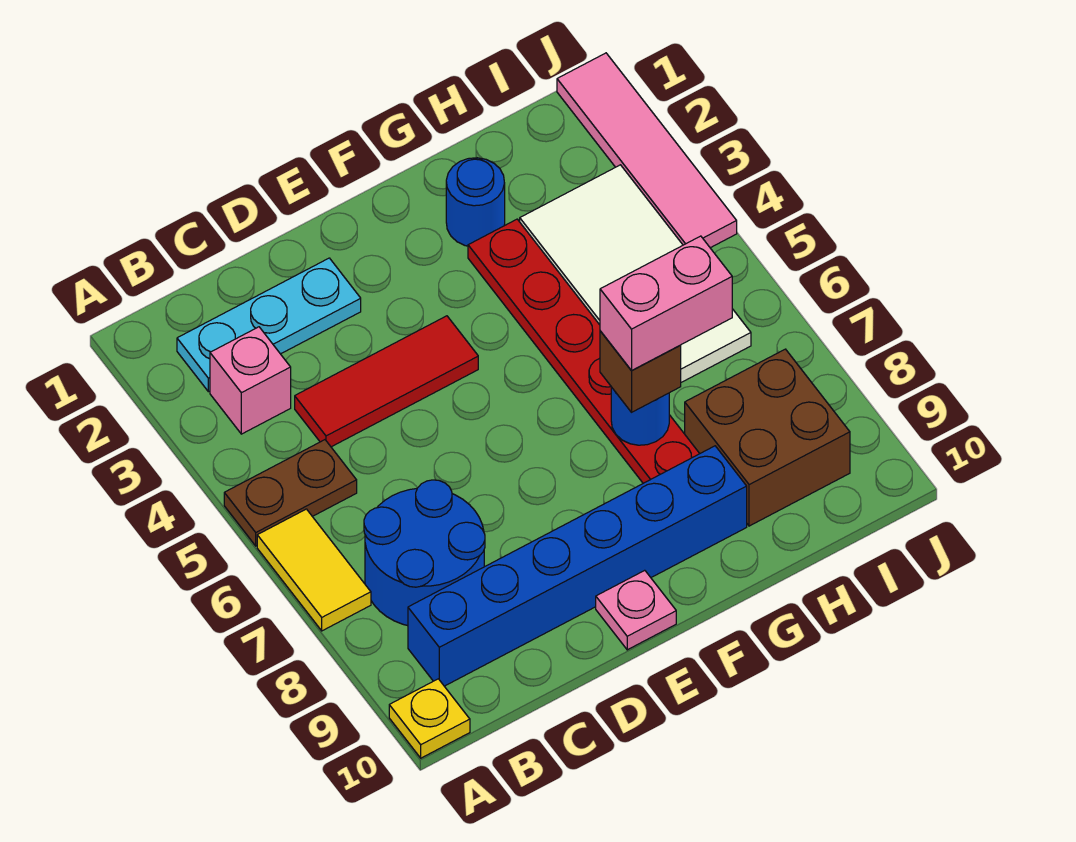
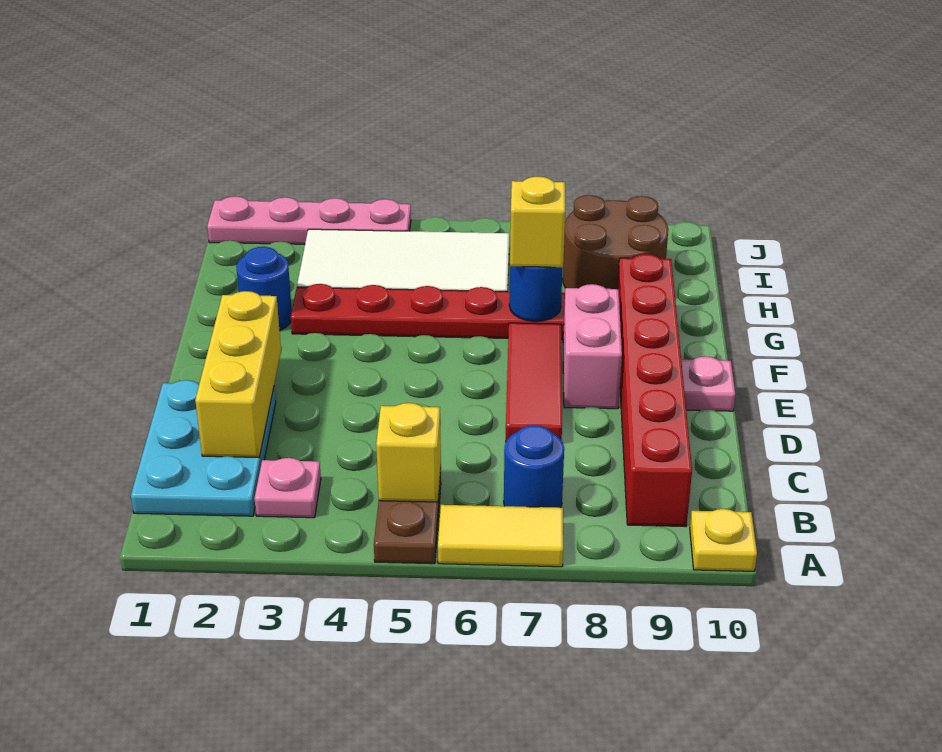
cyan 1x3 plate [177,258,361,392] -> cyan 2x3 plate [131,380,276,516]
pink 1x1 brick [210,327,291,434] -> pink 1x1 plate [254,458,321,518]
none -> yellow 1x1 brick [376,403,441,502]
blue 2x2 round brick [364,480,485,626] -> blue 1x1 round brick [504,425,564,508]
blue 1x6 brick [408,446,747,686] -> red 1x6 brick [617,254,692,527]
none -> yellow 1x3 brick [195,291,281,458]
red 1x3 tile [295,316,478,447] -> red 1x3 tile moved to [506,323,562,441]
brown 1x1 brick [600,331,681,412] -> yellow 1x1 brick [510,177,565,267]
pink 1x2 brick [600,236,732,371] -> pink 1x2 brick moved to [563,284,622,409]
brown 2x2 brick [685,349,850,526] -> brown 2x2 round brick [562,195,668,289]
pink 1x4 tile [557,53,737,248] -> pink 1x4 plate [207,196,411,244]

